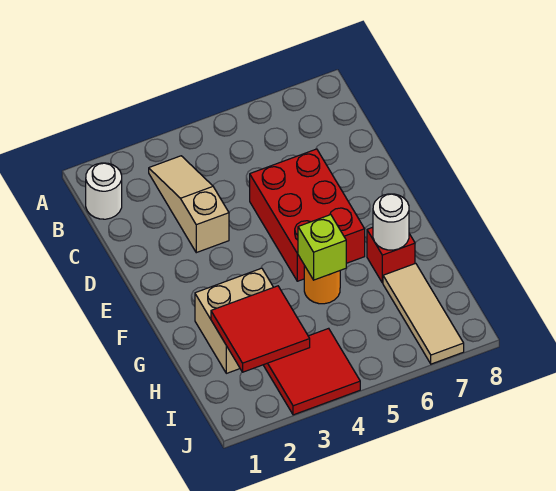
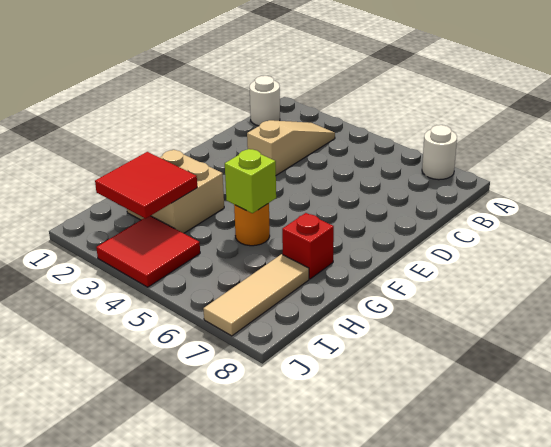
red 2x3 brick [250,149,365,281] -> none
white 1x1 round brick [373,194,409,250] -> white 1x1 round brick moved to [422,125,457,180]

